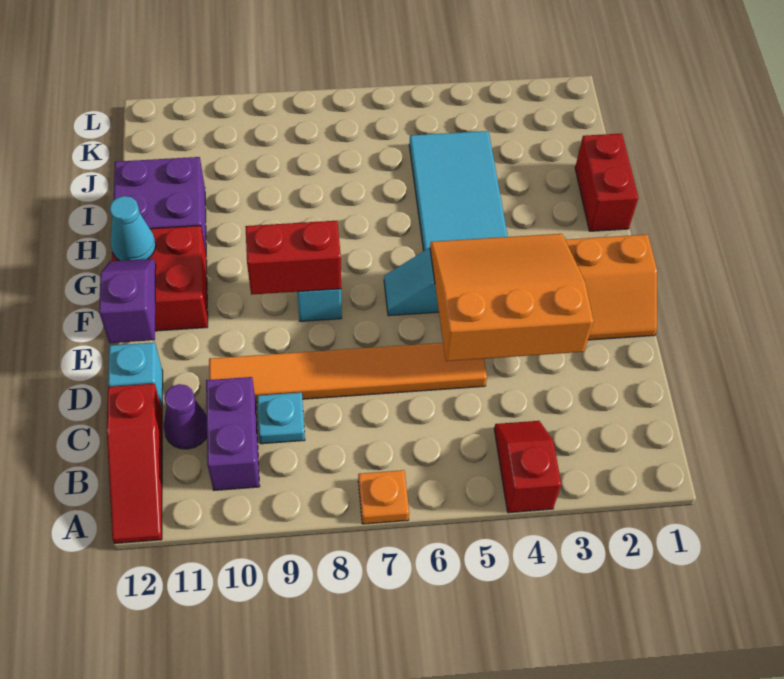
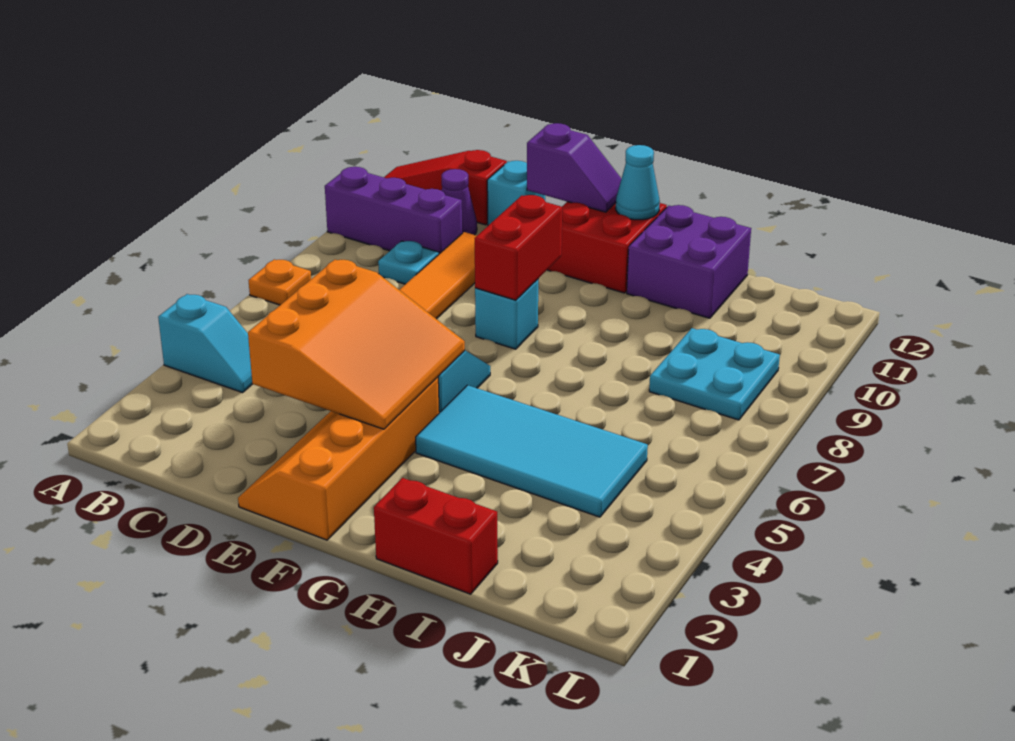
red 1x2 slope [494,421,561,513] -> cyan 1x2 slope [158,294,252,393]
purple 1x2 brick [206,377,260,490] -> purple 1x3 brick [325,167,462,254]
none -> cyan 2x2 plate [649,328,780,420]

